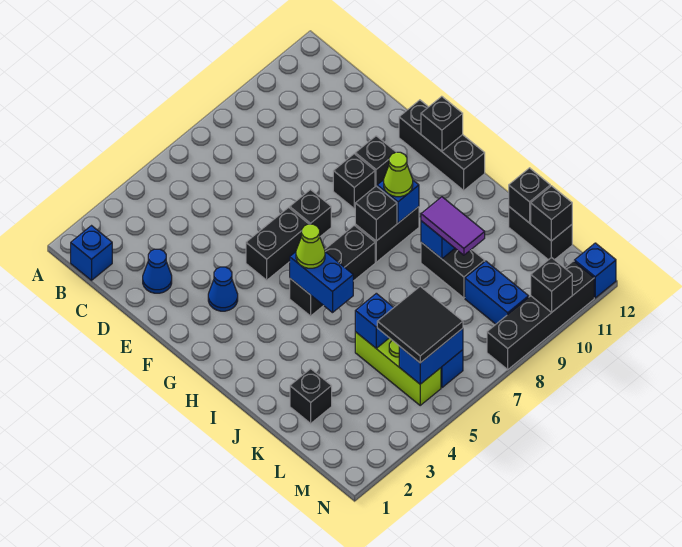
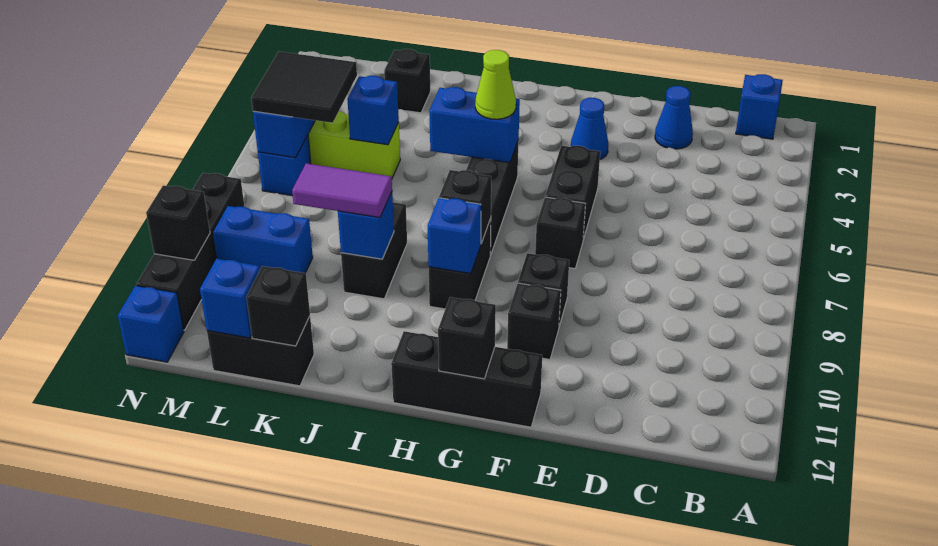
lime 1x1 cone [384,152,413,197] -> none
black 1x2 brick [421,242,485,298] -> black 1x2 brick turned to [341,202,407,299]
black 1x1 brick [531,186,572,241] -> blue 1x1 brick [200,259,260,338]

